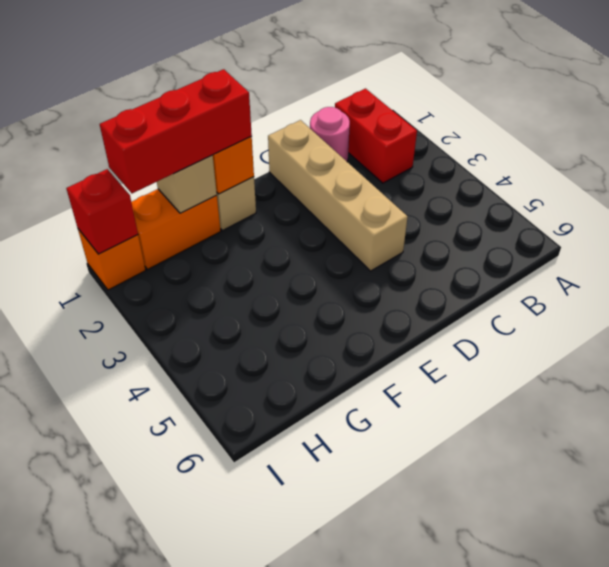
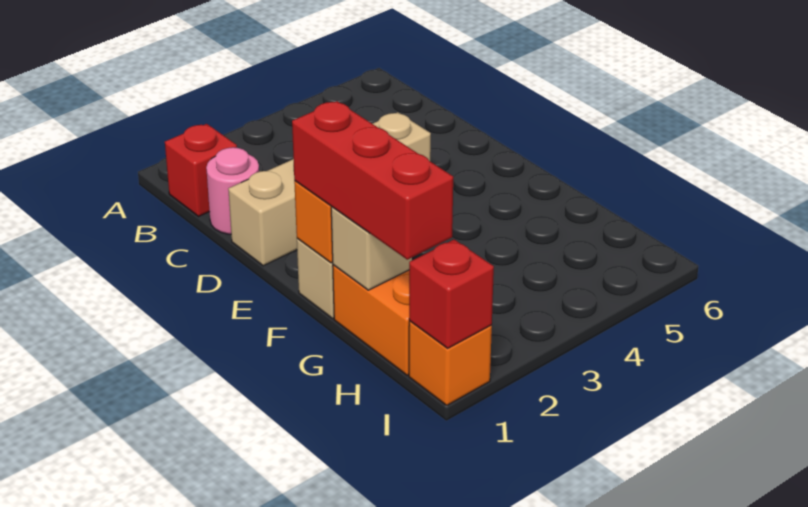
red 1x2 brick [335,89,417,183] -> red 1x1 brick [165,124,237,216]

